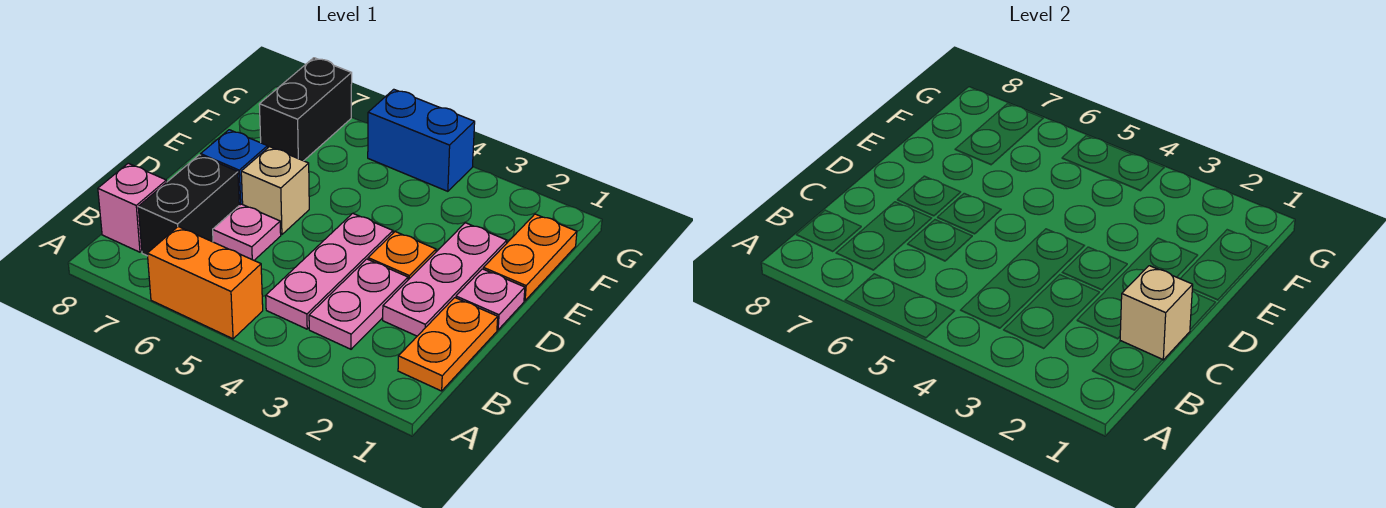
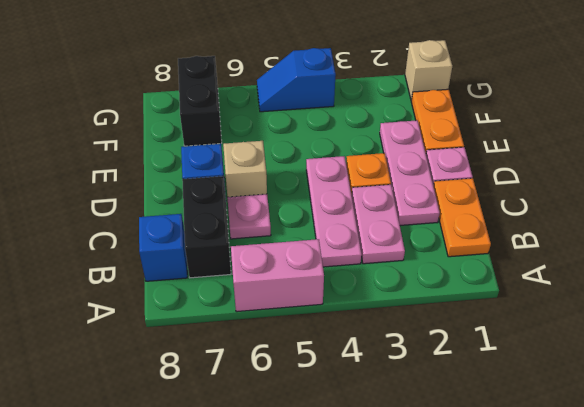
orange 1x2 brick [147,227,263,339] -> pink 1x2 brick [231,239,324,312]
pink 1x1 brick [98,163,167,252] -> blue 1x1 brick [139,214,187,281]
tan 1x1 brick [1120,266,1193,360] -> tan 1x1 brick moved to [405,40,452,101]
blue 1x2 brick [368,89,475,191] -> blue 1x2 slope [257,48,336,112]

